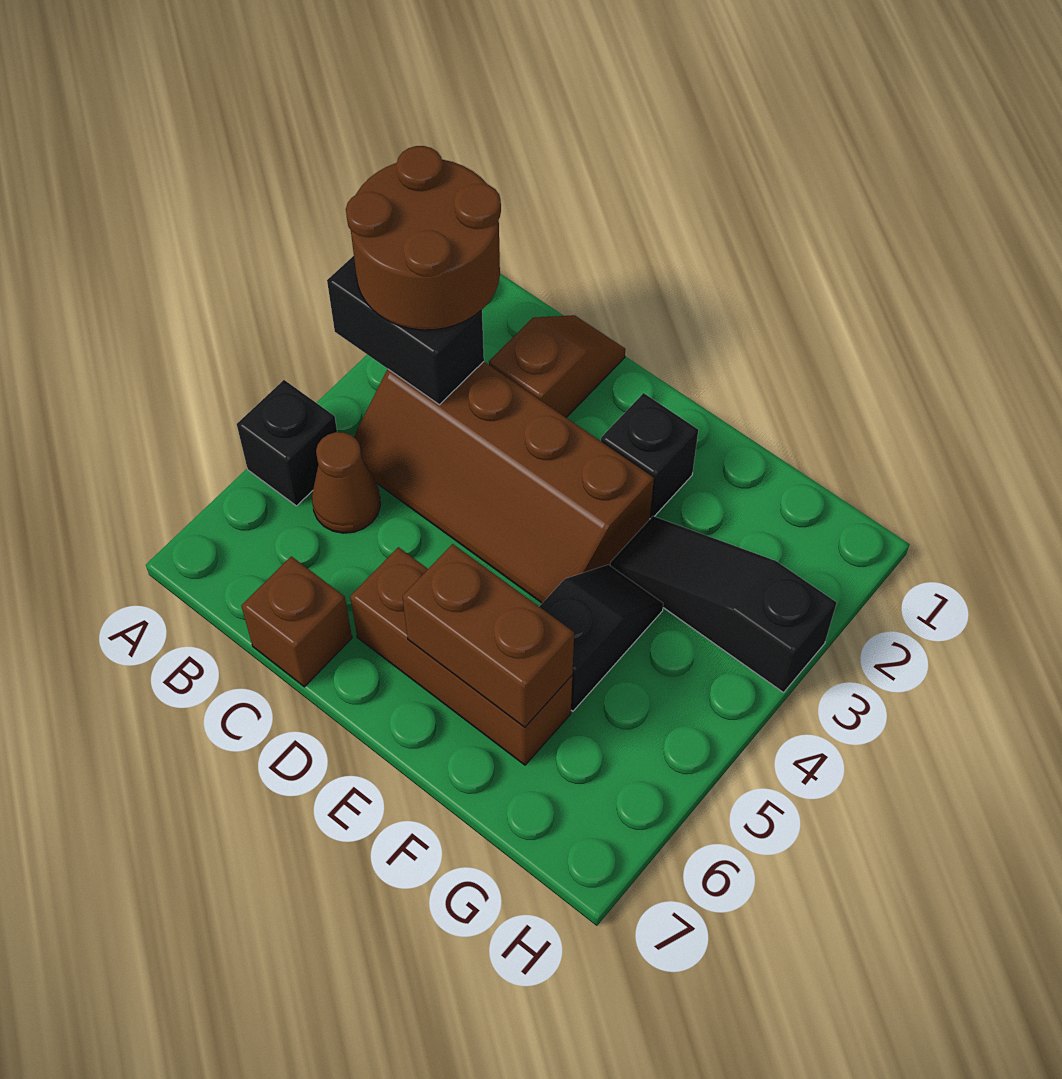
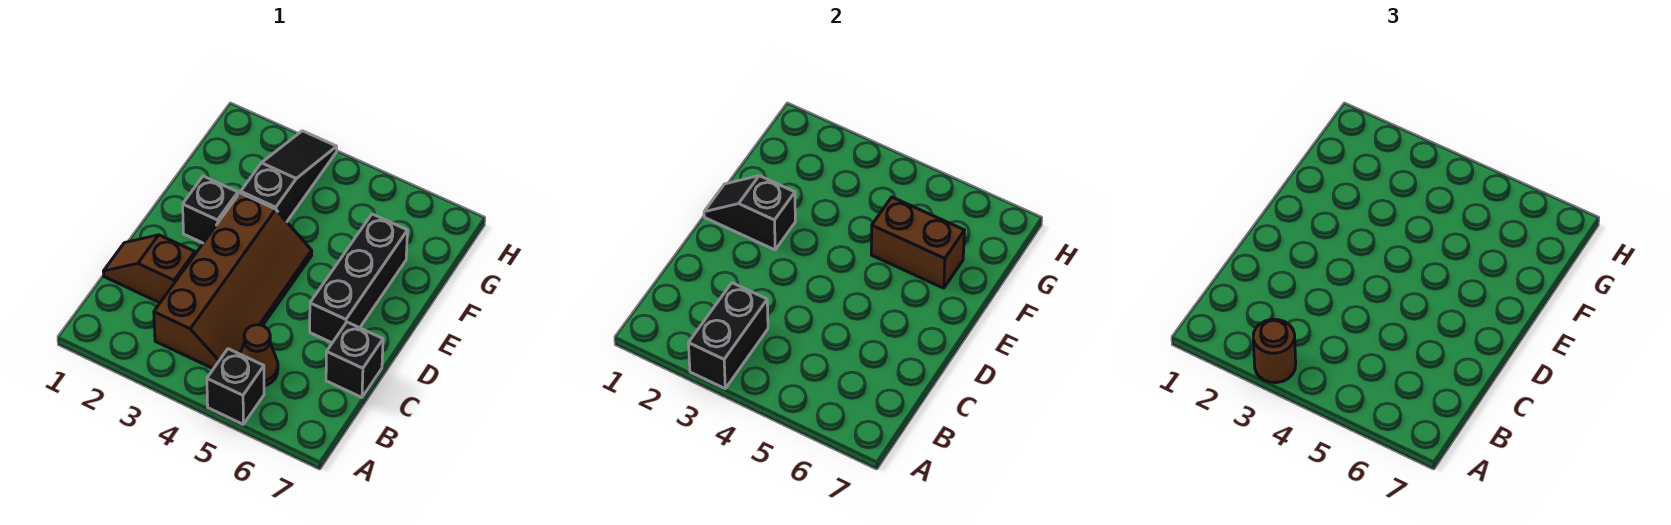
brown 2x2 round brick [346,146,501,330] -> brown 1x1 round brick [1253,319,1296,383]
brown 1x1 brick [241,556,352,687] -> black 1x1 brick [326,322,383,397]
brown 1x3 brick [350,547,572,765] -> black 1x3 brick [310,214,408,343]
brown 1x2 brick [402,544,574,727] -> brown 1x2 brick turned to [871,197,965,288]
black 1x3 slope [610,516,837,692] -> black 1x3 slope turned to [241,131,337,222]
black 1x2 slope [539,565,663,711] -> black 1x2 slope moved to [704,176,795,250]

